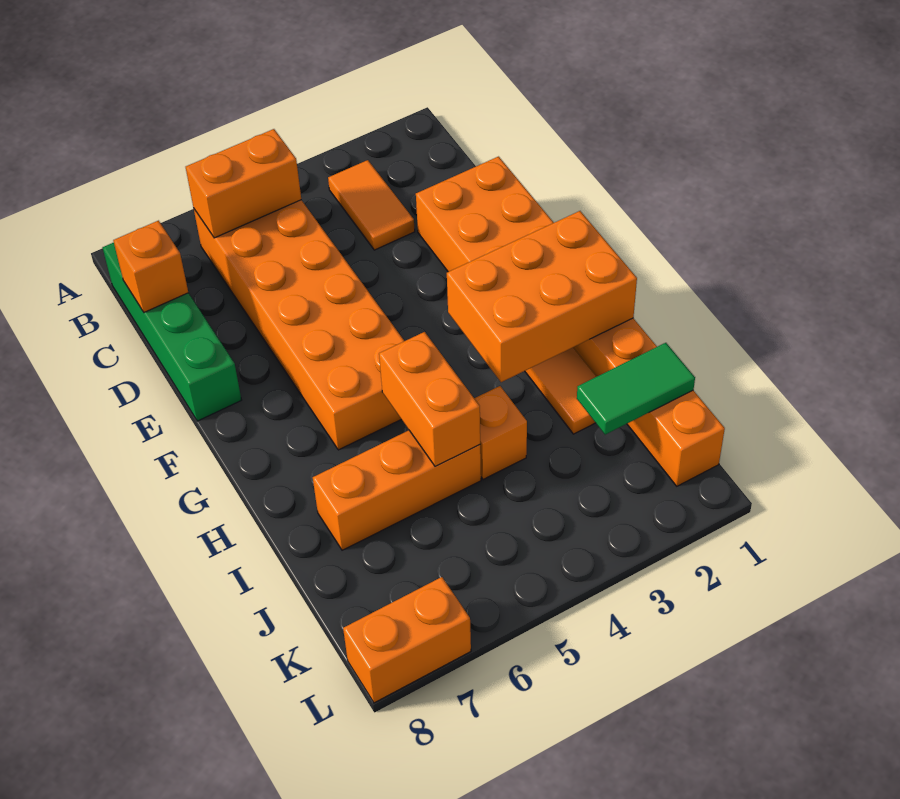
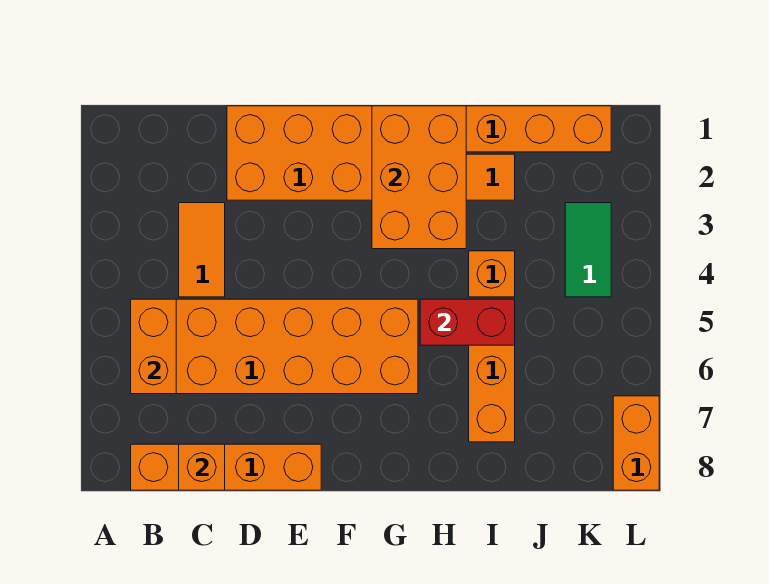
orange 1x2 tile [328,160,415,250] -> orange 1x2 tile turned to [179,203,225,297]
green 1x4 brick [102,243,241,421] -> orange 1x4 brick [131,444,321,490]
orange 1x2 brick [379,332,480,467] -> red 1x2 brick [420,299,515,345]
green 1x2 tile [577,343,695,435] -> green 1x2 tile moved to [565,203,611,297]

